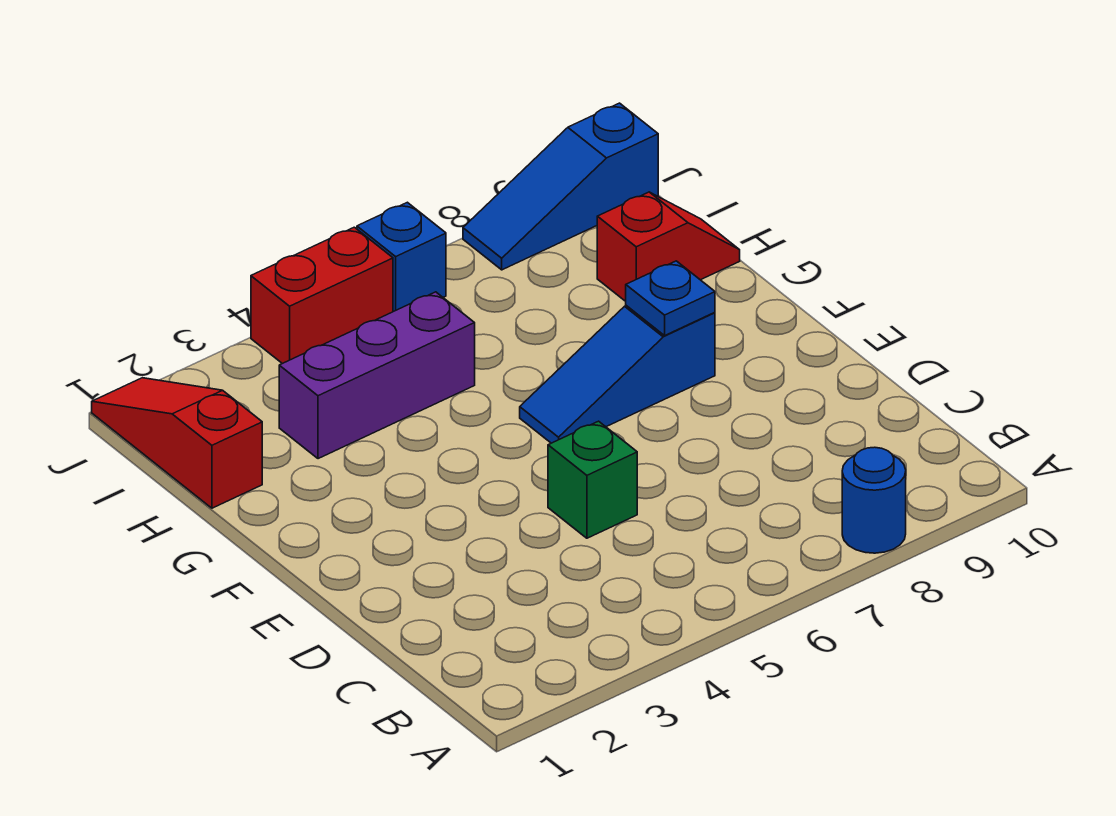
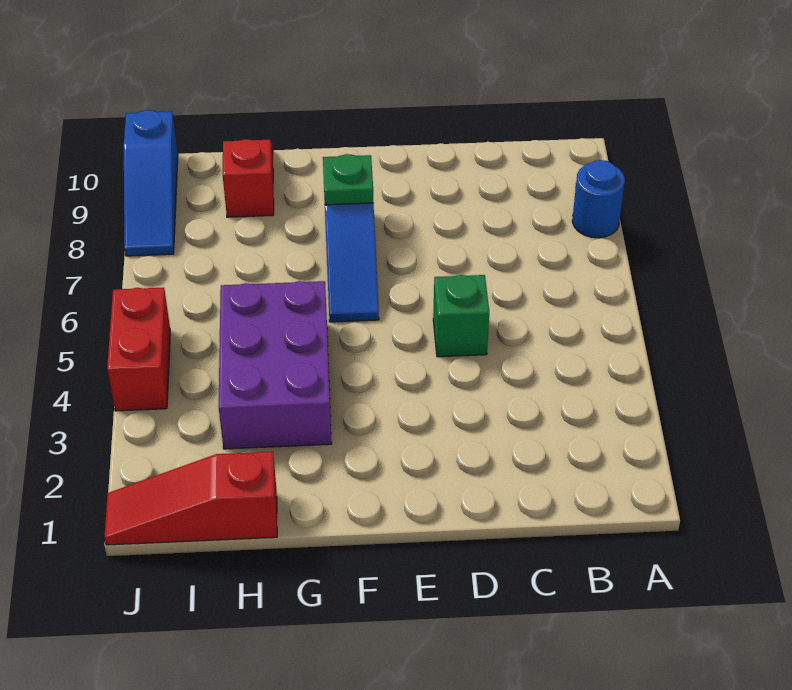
blue 1x1 plate [626,261,715,335] -> green 1x1 plate [323,154,374,205]
purple 1x3 brick [279,292,475,459] -> purple 2x3 brick [219,281,332,449]
blue 1x1 brick [357,202,446,312] -> none

